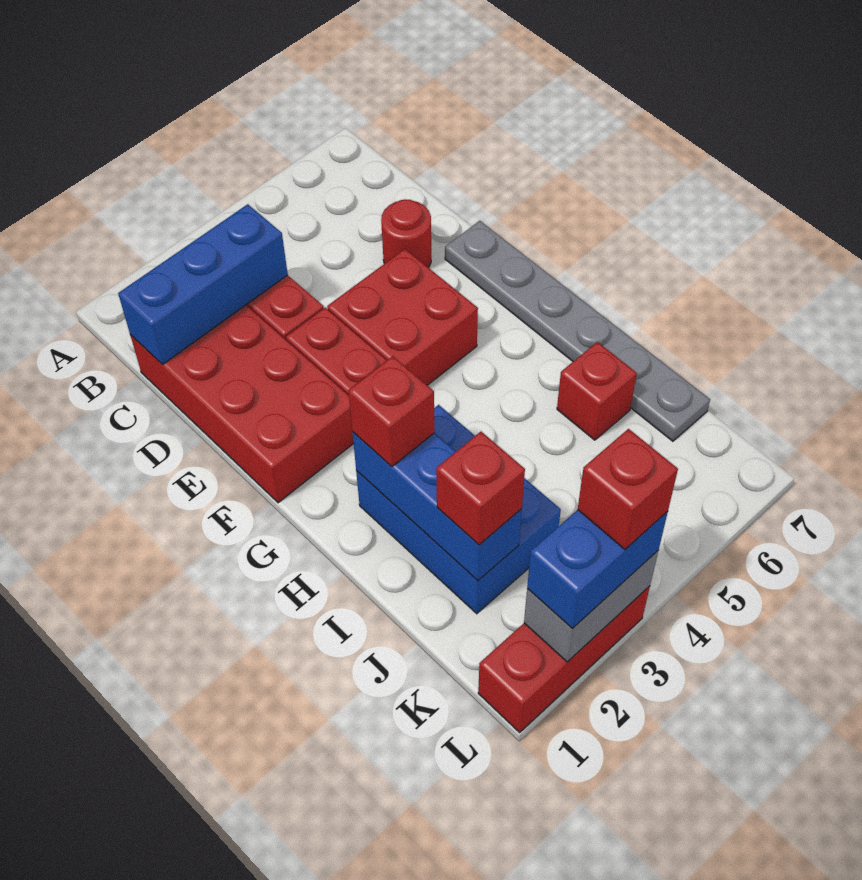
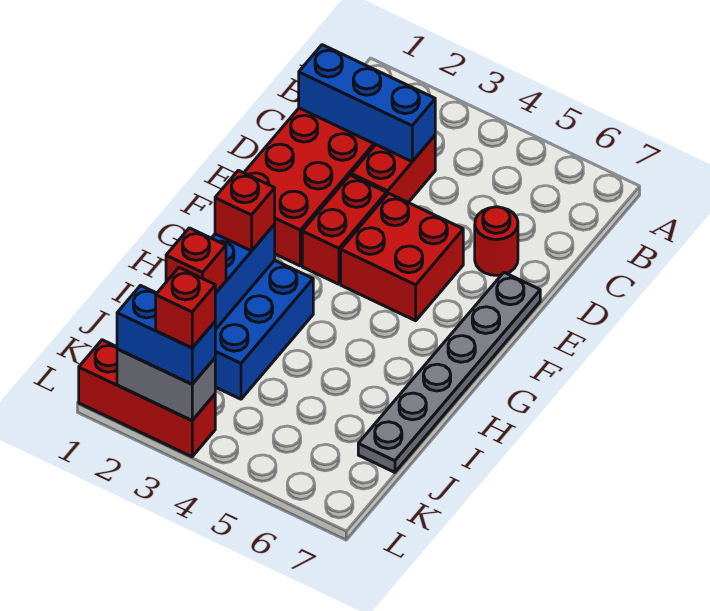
red 1x1 brick [557,342,637,440] -> none

